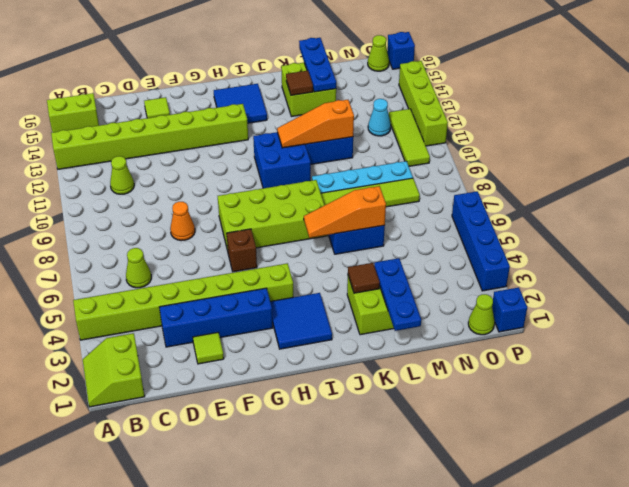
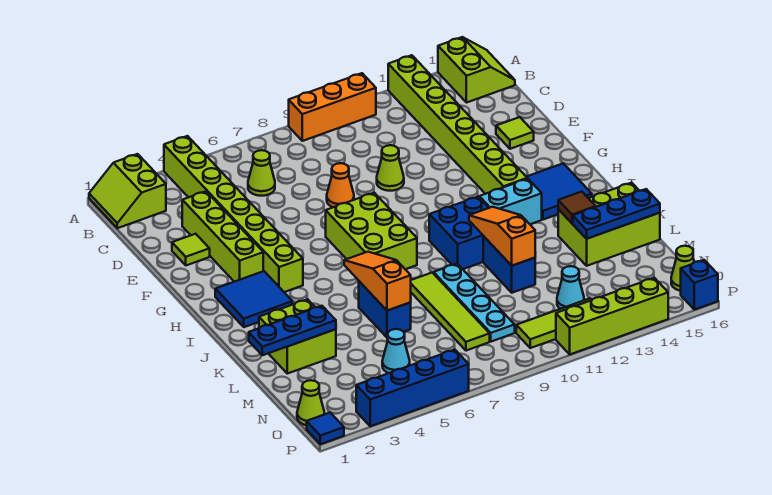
lime 2x2 slope [83,333,145,407] -> lime 2x2 slope turned to [89,154,166,228]
none -> orange 1x3 brick [289,73,376,141]
lime 1x1 cone [110,156,134,194] -> lime 1x1 cone moved to [377,145,404,191]
blue 1x4 brick [159,288,273,347] -> lime 1x4 brick [182,191,263,282]
brown 1x1 brick [227,229,257,272] -> none
lime 2x4 brick [218,180,328,251] -> lime 2x3 brick [326,193,417,269]
none -> cyan 1x2 brick [479,179,542,224]
brown 1x1 tile [348,263,380,293] -> none
lime 2x2 brick [281,63,336,117] -> lime 2x3 brick [558,183,660,266]
none -> cyan 1x1 cone [382,329,410,373]
blue 1x1 brick [492,287,527,332] -> blue 1x1 tile [307,413,344,444]

